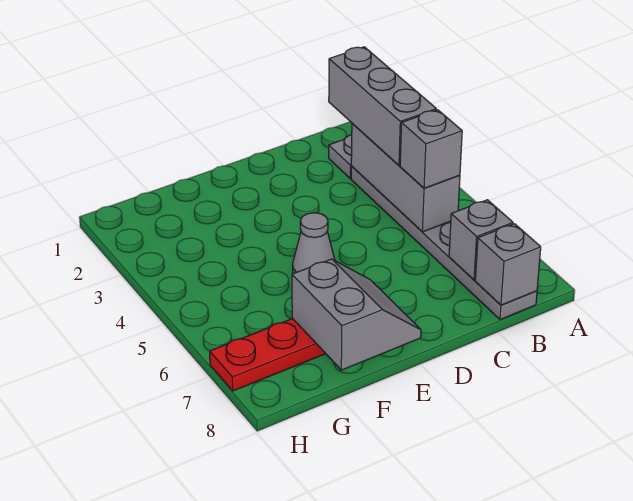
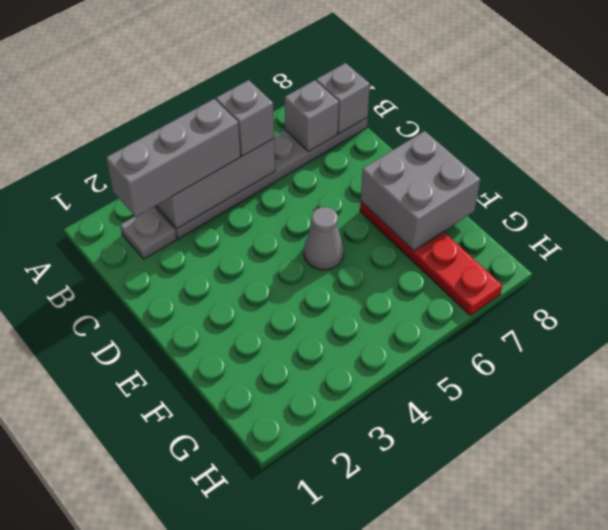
grey 2x2 slope [292,259,421,370] -> grey 2x2 brick [361,131,480,251]

